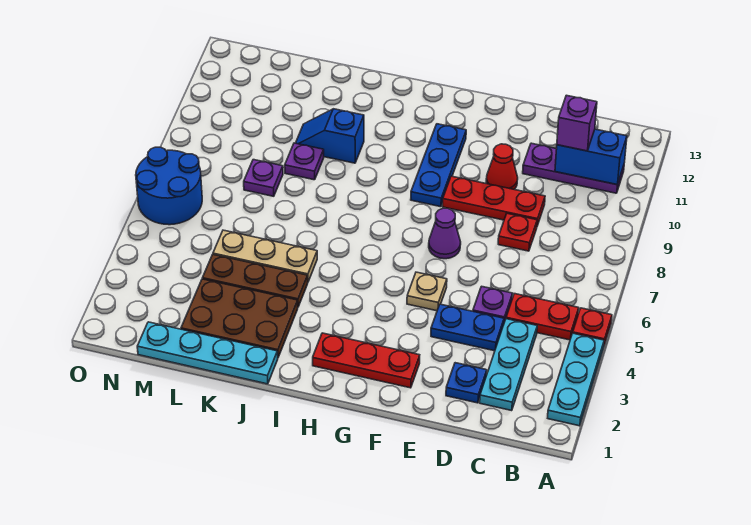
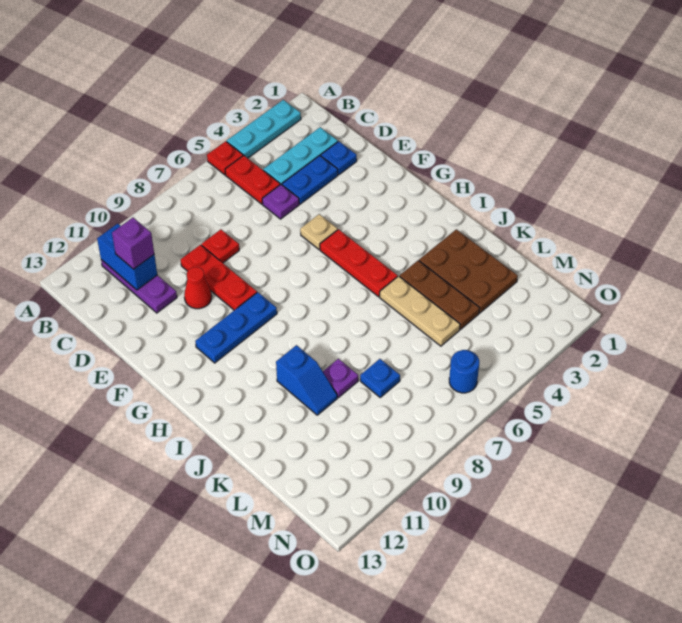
blue 1x2 plate [431,304,504,351] -> blue 1x2 plate turned to [282,155,338,204]
red 1x3 plate [313,333,420,388] -> red 1x3 plate moved to [320,229,398,297]
purple 1x1 cone [429,208,461,259] -> none
cyan 1x4 plate [137,322,278,384] -> none
purple 1x1 plate [244,160,283,196] -> blue 1x1 plate [360,359,400,397]
blue 2x2 round brick [136,147,202,225] -> blue 1x1 round brick [449,350,479,393]

